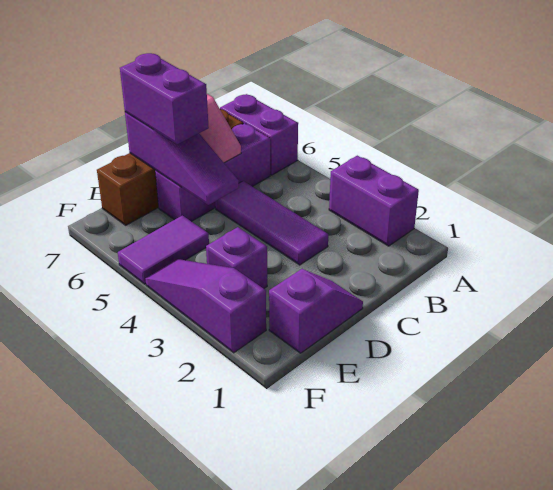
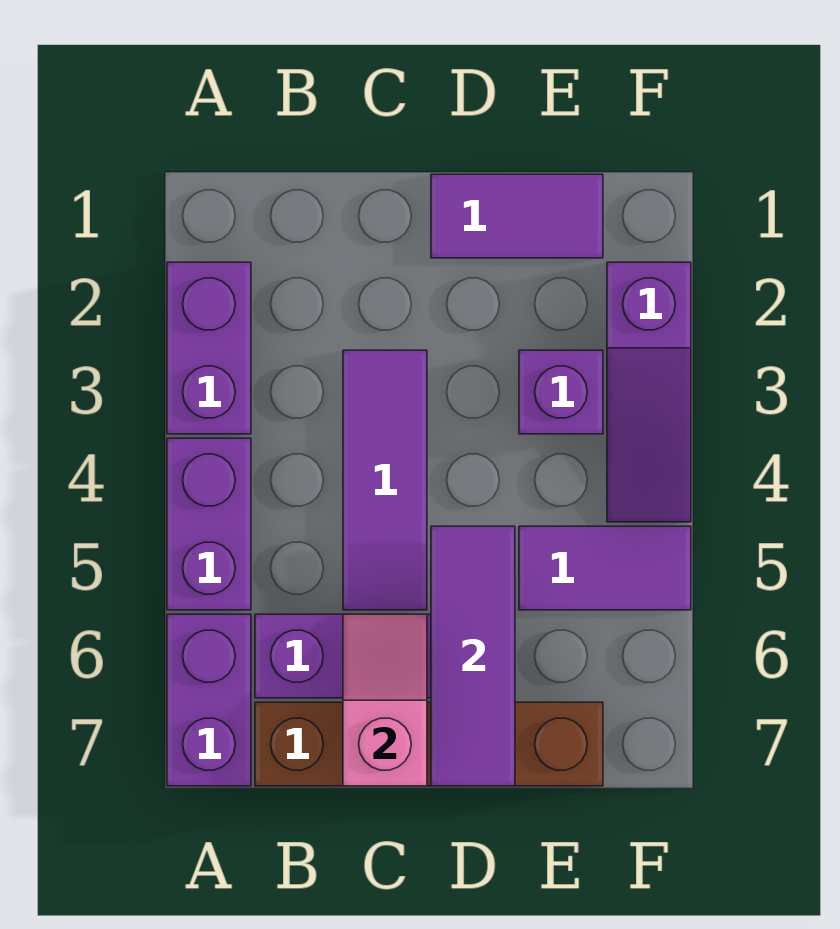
purple 1x2 slope [269,269,363,353] -> purple 1x2 tile [431,174,603,258]
purple 1x3 slope [125,112,239,205] -> purple 1x3 tile [431,526,515,786]
purple 1x2 brick [120,53,209,144] -> purple 1x2 brick moved to [167,438,251,610]

